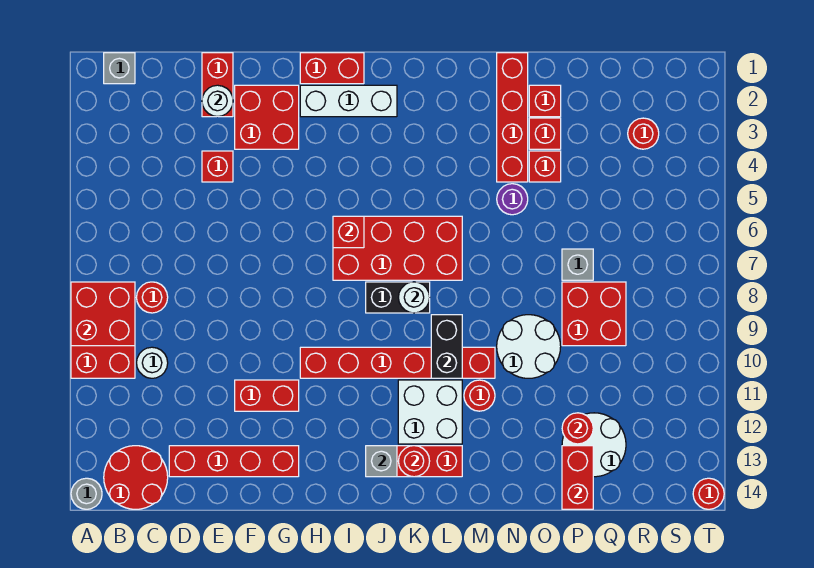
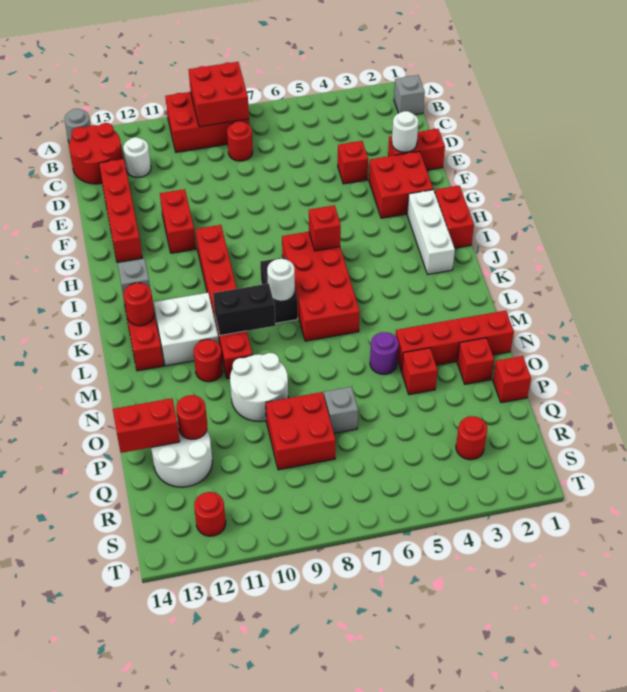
white 1x1 round brick [137,347,168,378] -> white 1x1 round brick moved to [123,137,151,177]
red 1x1 brick [529,118,561,149] -> red 1x1 brick moved to [493,356,531,403]
red 1x1 round brick [693,478,724,509] -> red 1x1 round brick moved to [194,492,226,536]

